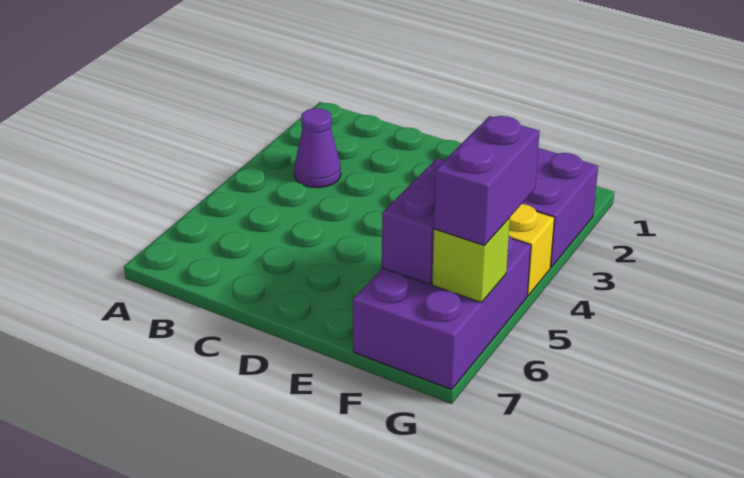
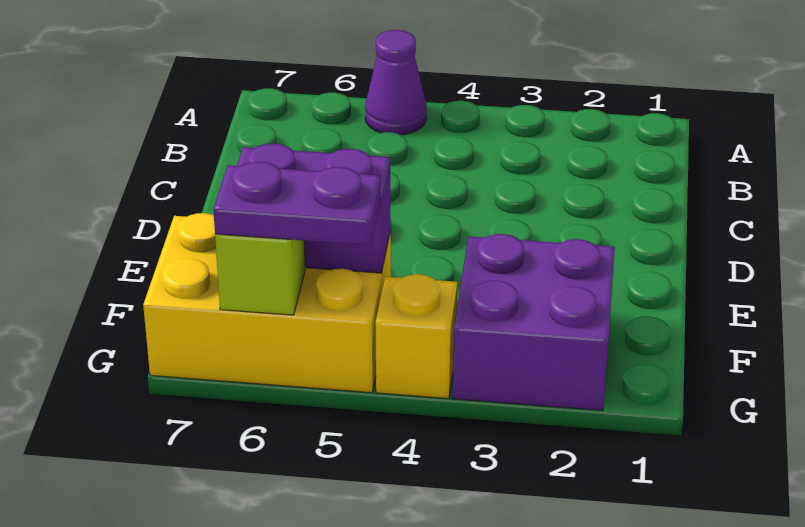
purple 1x1 cone [294,108,341,188] -> purple 1x1 cone moved to [365,30,427,135]
purple 2x3 brick [353,236,531,389] -> yellow 2x3 brick [143,213,391,393]
purple 1x2 brick [434,116,540,246] -> purple 1x2 plate [213,162,381,245]

